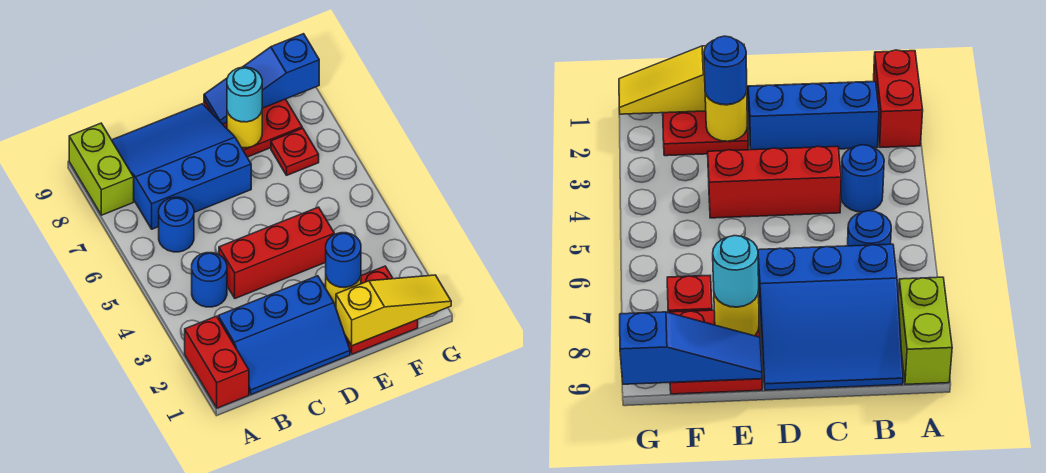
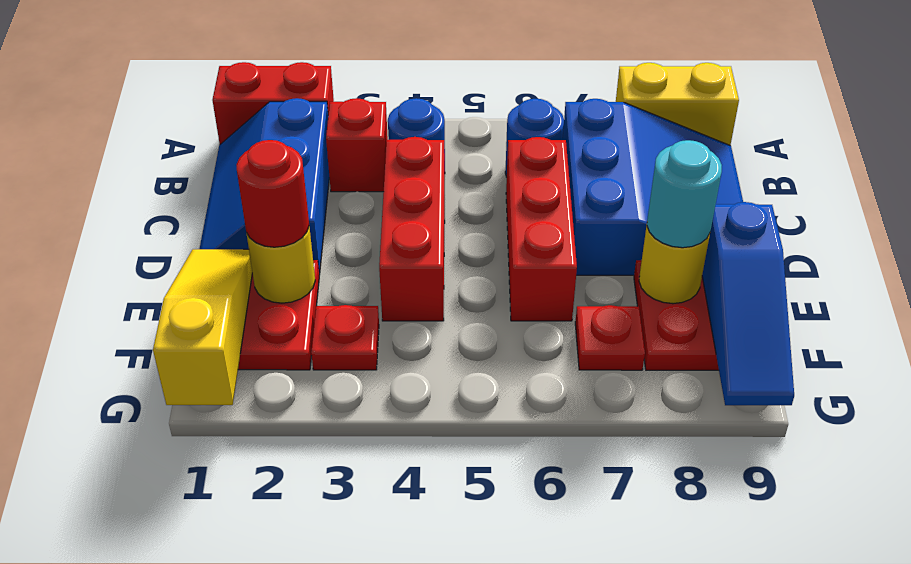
lime 1x2 brick [69,123,134,215] -> yellow 1x2 brick [616,63,739,145]
none -> red 1x1 brick [326,98,388,192]
none -> red 1x3 brick [506,137,577,321]
yellow 1x3 slope [336,275,451,346] -> yellow 1x3 slope turned to [153,249,252,405]
blue 1x1 round brick [326,233,361,287] -> red 1x1 round brick [236,140,309,247]
blue 1x3 slope [204,34,319,124] -> blue 1x3 slope turned to [702,202,794,405]
none -> red 1x1 plate [311,305,379,370]

